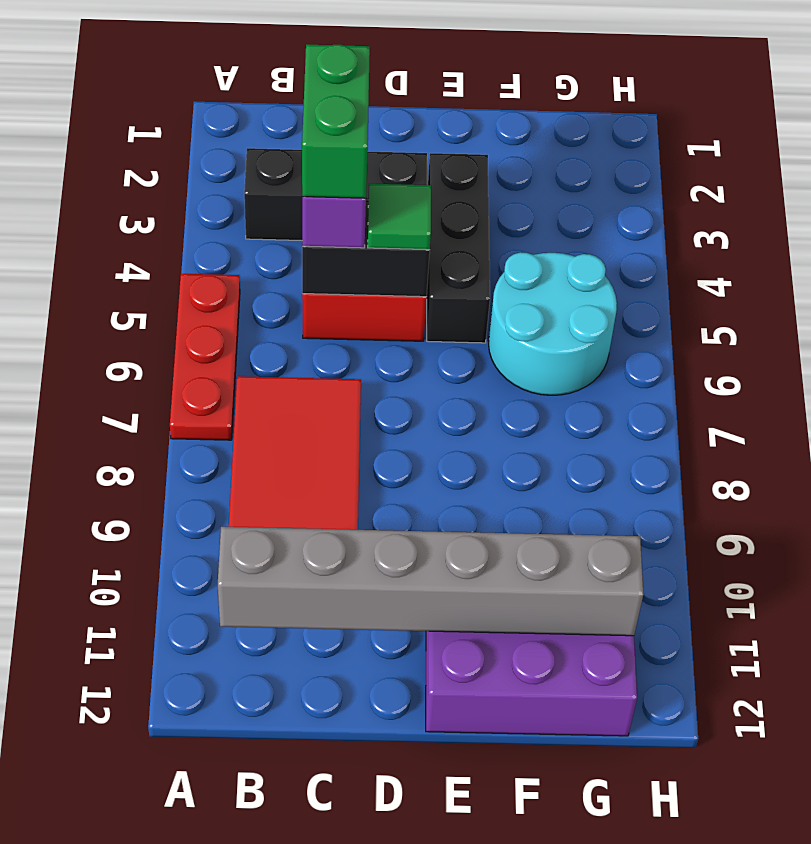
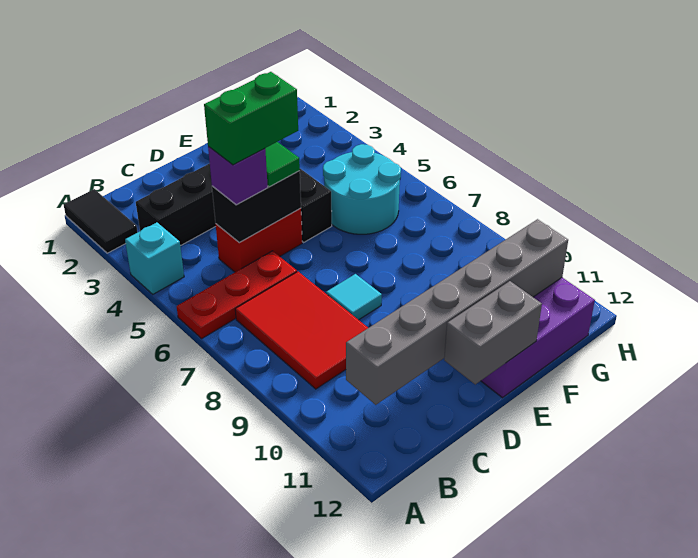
none -> black 1x2 tile [64,189,138,253]
none -> cyan 1x1 brick [125,222,184,294]
red 1x3 plate [170,274,240,440] -> red 1x3 plate turned to [177,251,297,338]
green 1x2 brick [302,45,370,198] -> green 1x2 brick turned to [204,72,298,165]
none -> cyan 1x1 tile [326,274,382,320]
none -> grey 1x2 brick [444,281,542,384]

